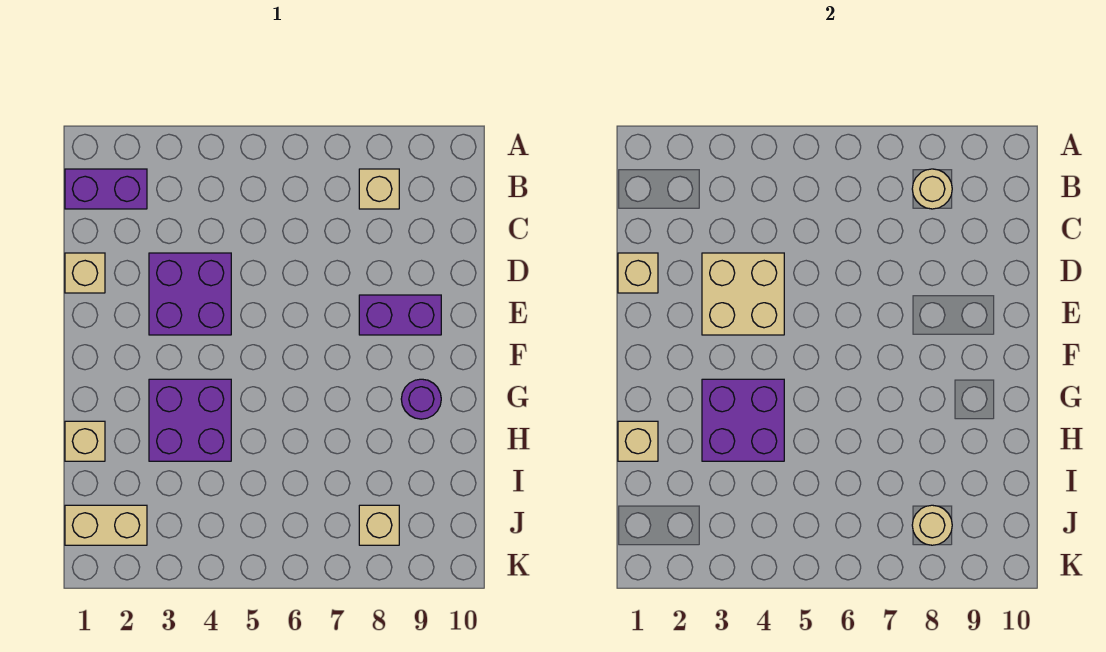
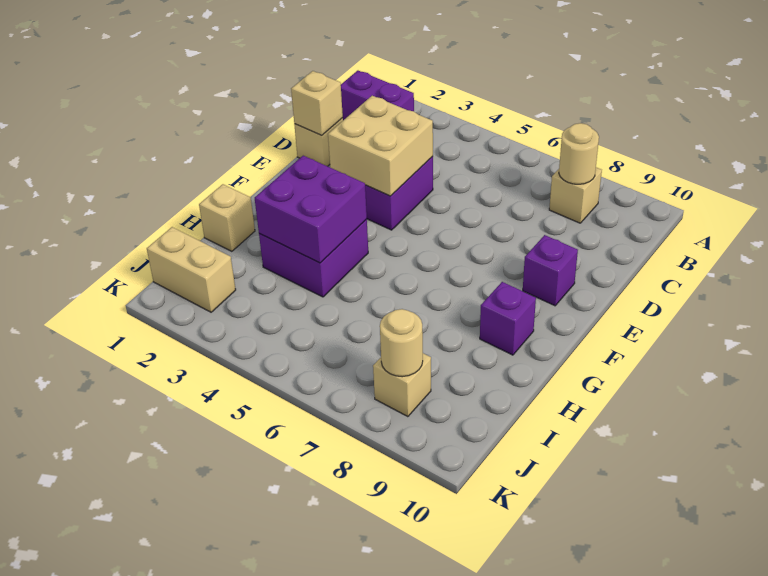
purple 1x2 brick [359,295,441,335] -> purple 1x1 brick [523,235,578,306]
purple 1x1 round brick [401,379,441,419] -> purple 1x1 brick [480,282,536,355]
tan 1x1 brick [618,421,658,461] -> none

